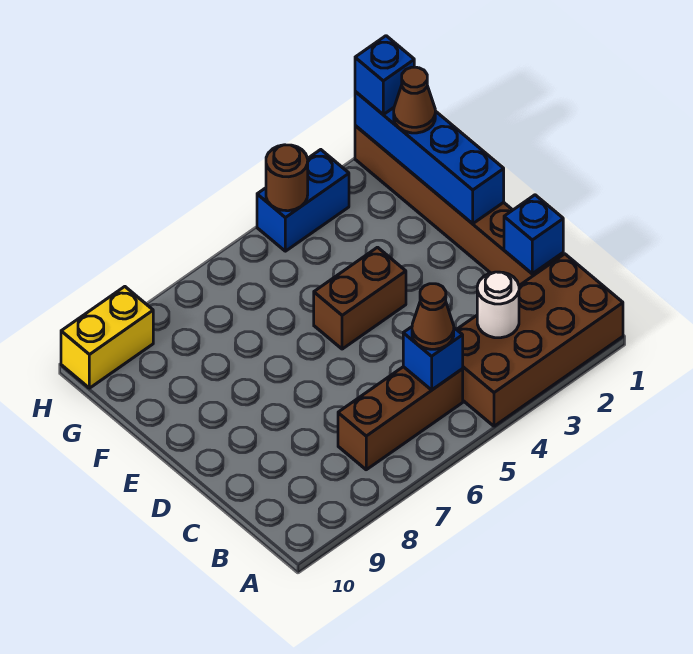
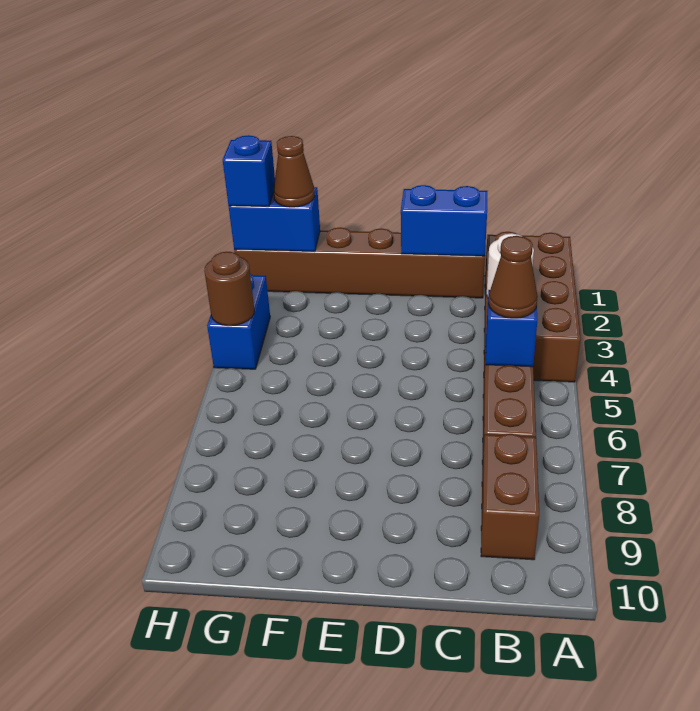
blue 1x1 brick [504,195,563,274] -> blue 1x2 brick [401,185,487,256]
blue 1x4 brick [355,92,504,224] -> blue 1x2 brick [229,187,320,252]
brown 1x2 brick [314,247,406,349] -> brown 1x2 brick moved to [481,434,539,560]
yellow 1x2 brick [61,287,153,388] -> none

